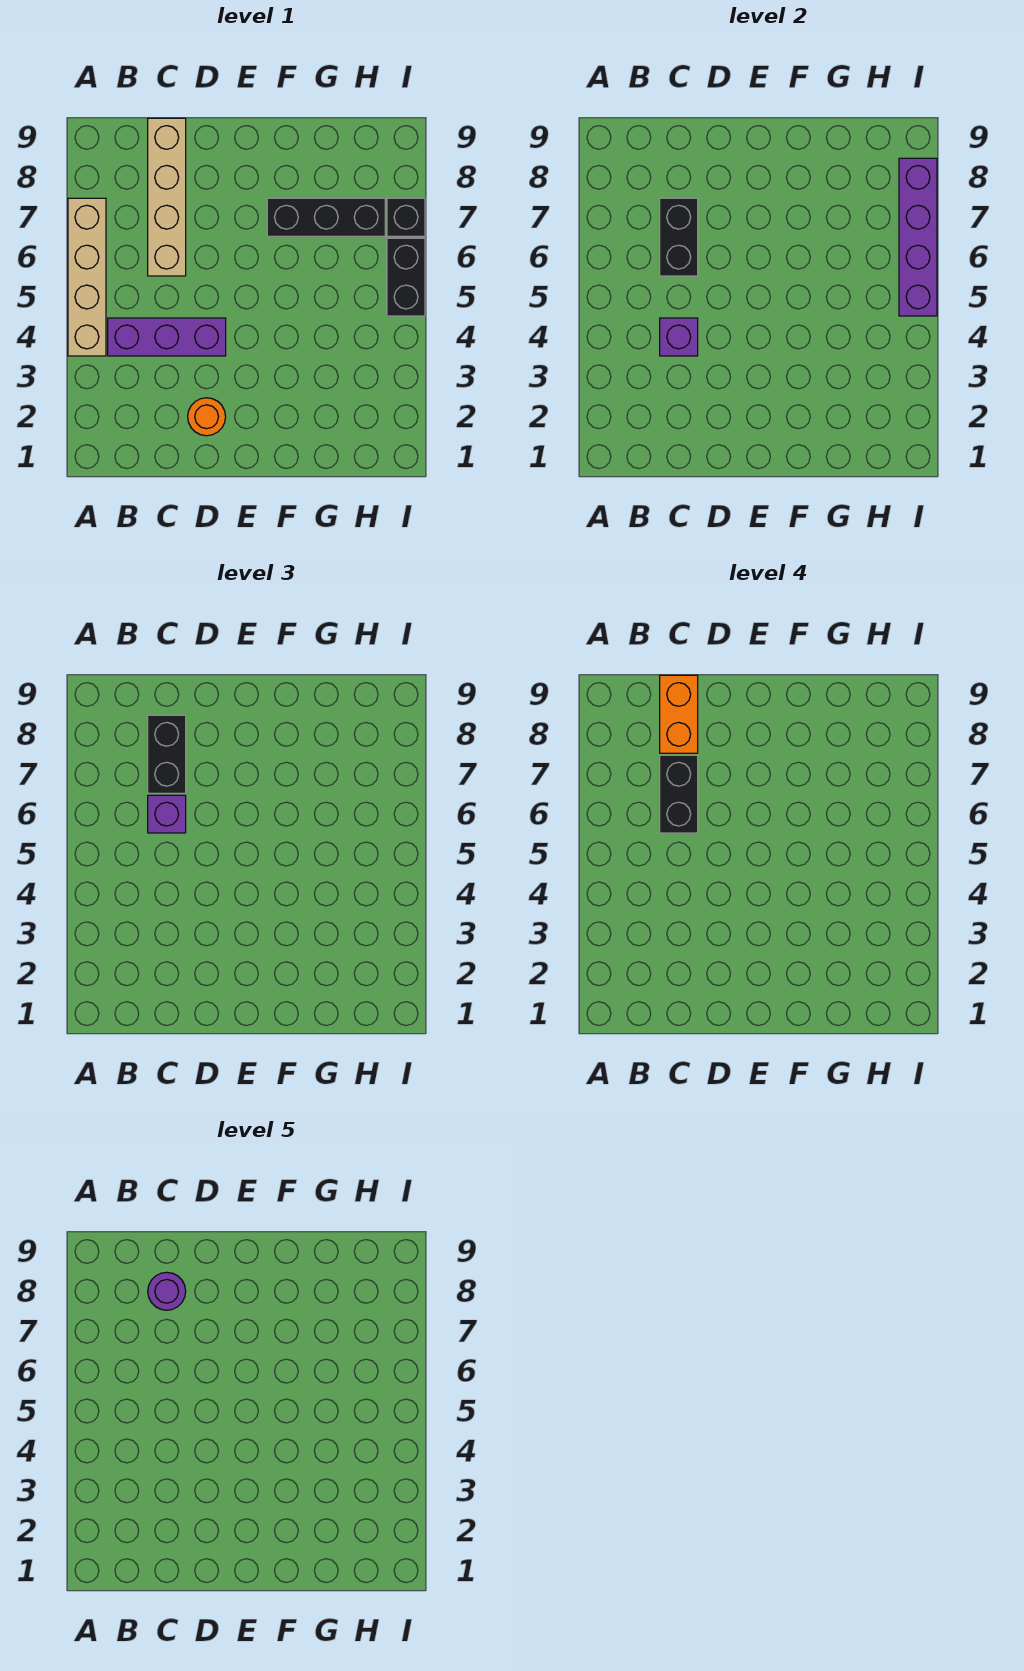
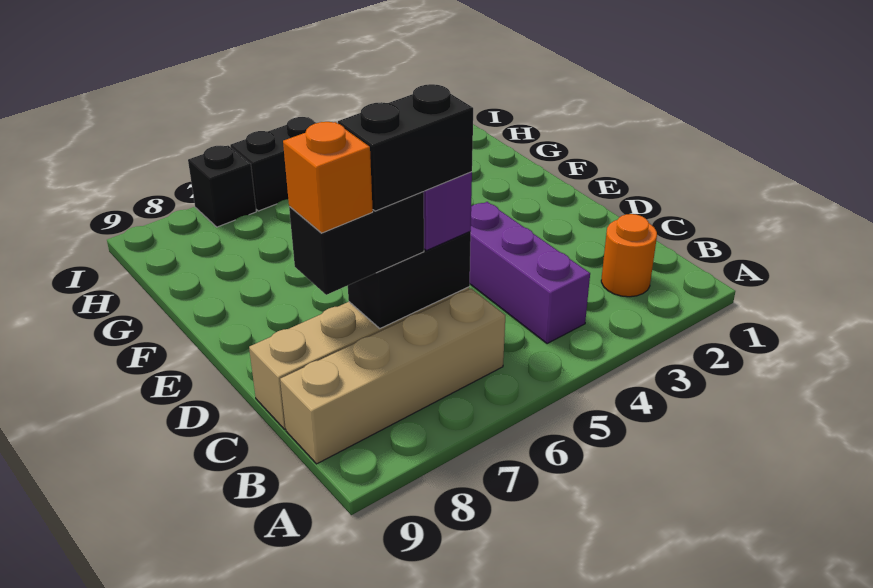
tan 1x4 brick [68,198,106,356] -> tan 1x4 brick moved to [280,289,506,464]
purple 1x1 brick [660,318,698,356] -> none
orange 1x2 brick [660,675,698,753] -> orange 1x1 brick [283,122,373,233]
purple 1x1 round brick [148,1272,186,1310] -> none
orange 1x1 round brick [188,398,226,436] -> orange 1x1 round brick moved to [601,214,657,297]
black 1x3 brick [267,198,385,236] -> none
purple 1x4 brick [899,158,937,316] -> none

